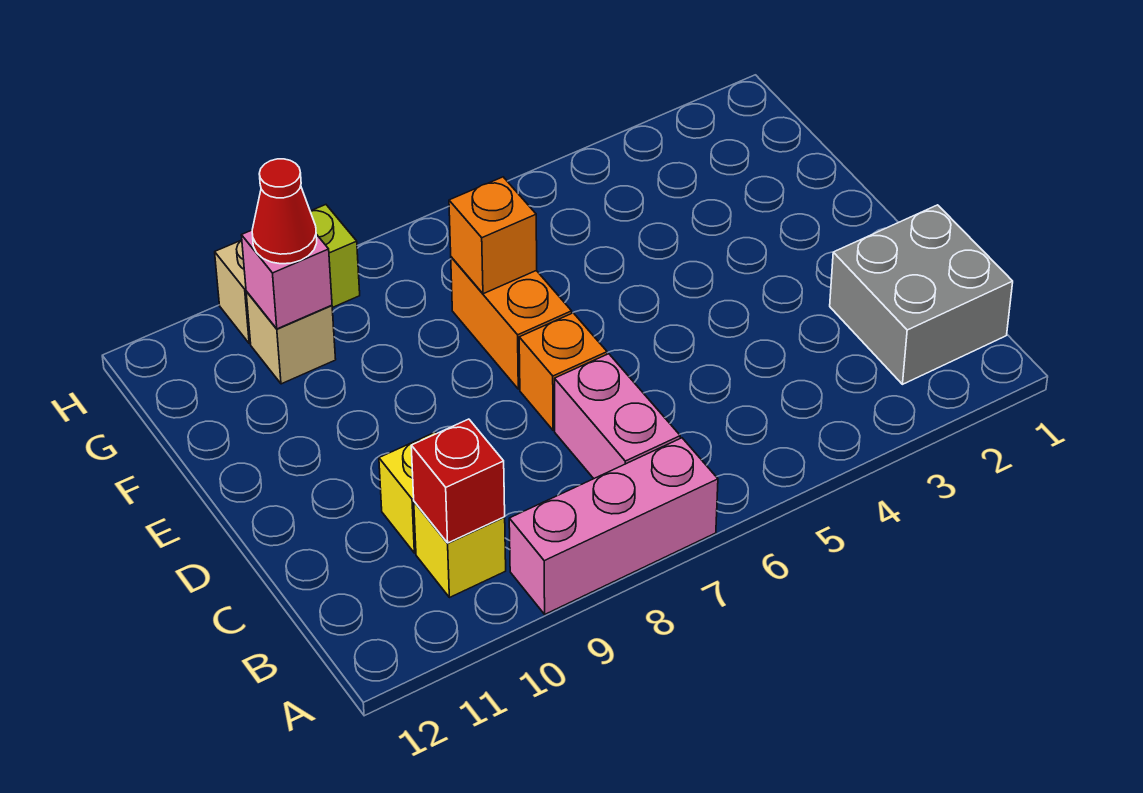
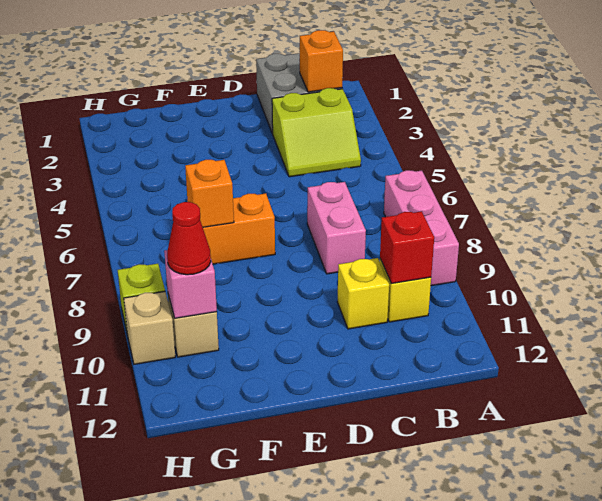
none -> lime 2x2 slope [272,88,361,177]
pink 1x2 brick [555,354,680,479] -> pink 1x2 brick turned to [307,182,366,274]
orange 1x1 brick [519,313,607,430] -> orange 1x1 brick moved to [300,30,343,92]

